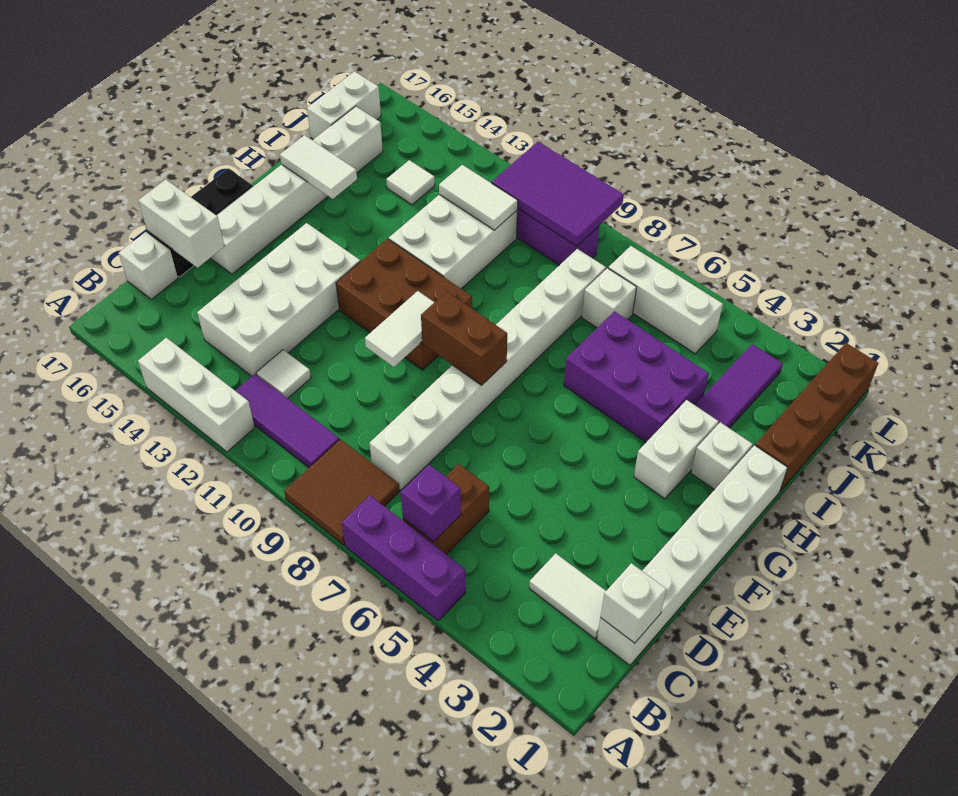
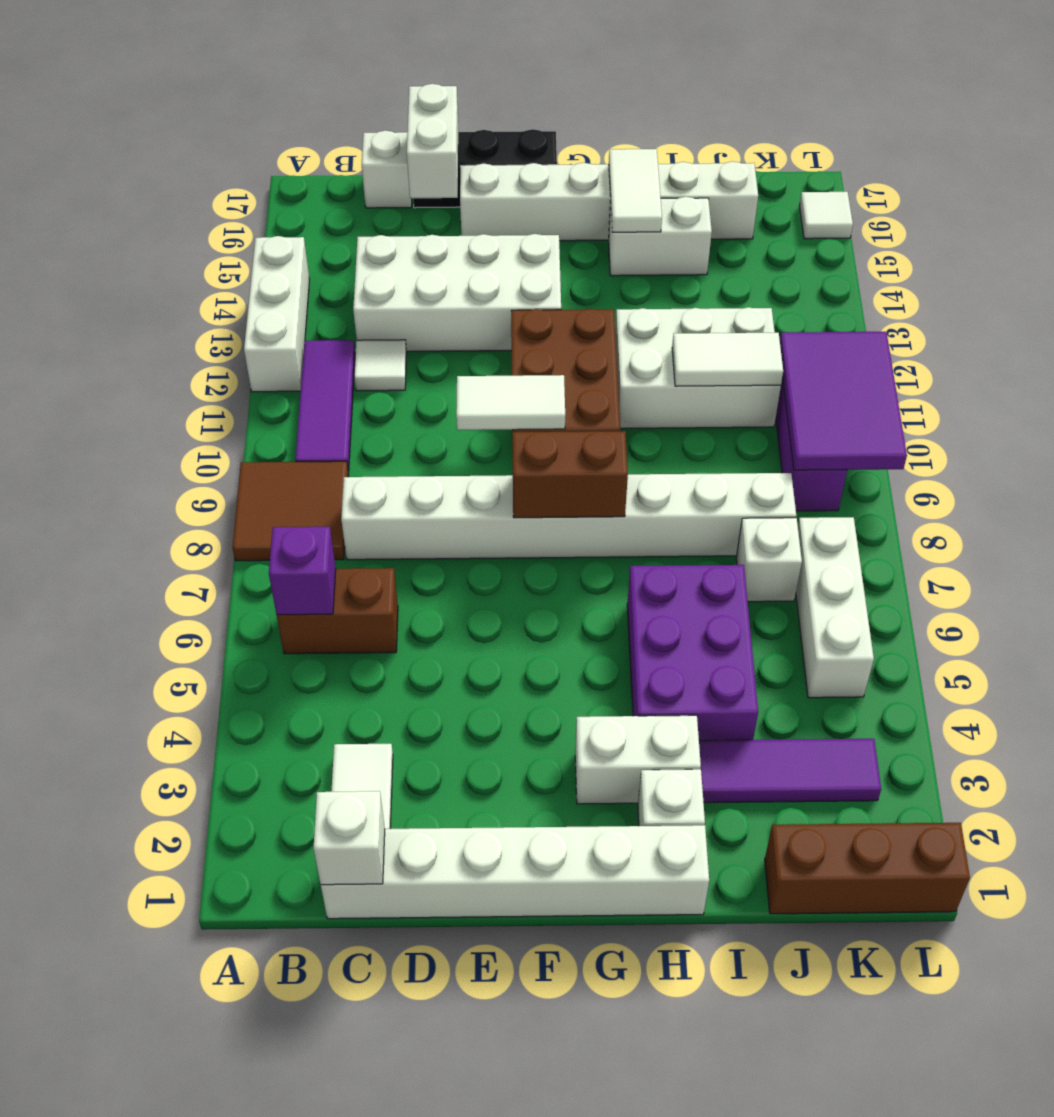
purple 1x3 brick [342,495,466,621] -> none
brown 1x2 brick [421,292,507,385] -> brown 1x2 brick turned to [512,431,628,518]
brown 1x4 brick [755,343,878,491] -> brown 1x3 brick [765,823,970,914]
white 1x2 tile [439,165,518,230] -> white 1x2 tile turned to [672,333,783,386]
white 1x1 tile [386,160,435,205] -> white 1x1 tile moved to [799,192,853,239]
white 1x2 brick [307,71,381,139] -> white 1x2 brick moved to [609,197,712,276]

